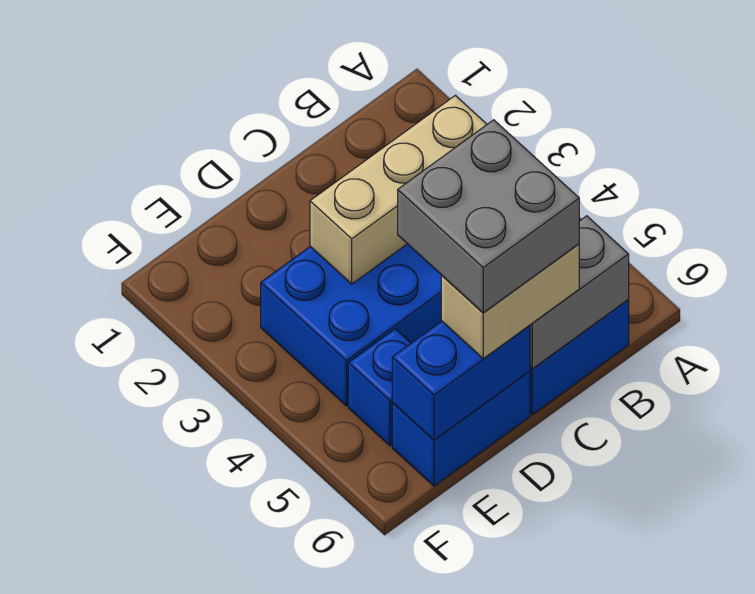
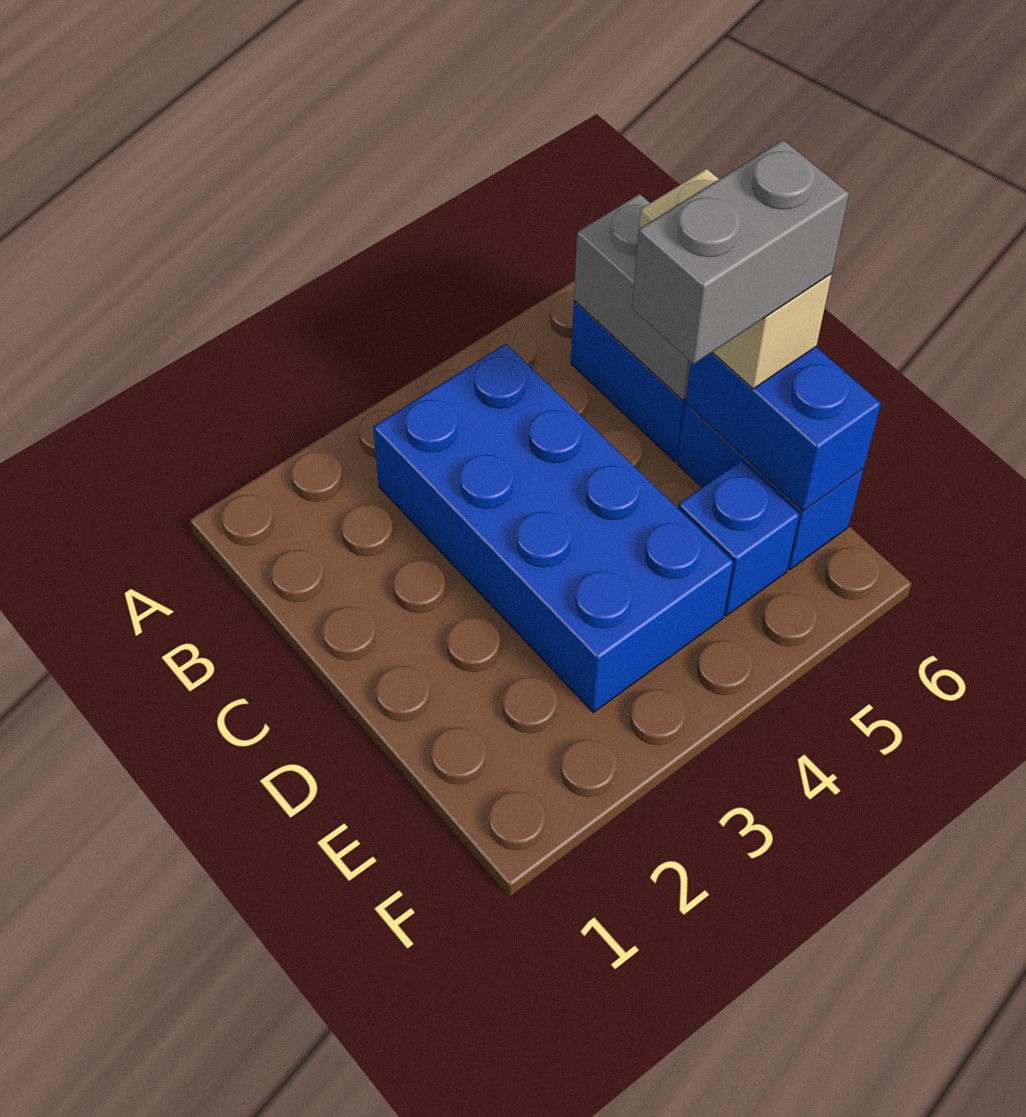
tan 1x3 brick [310,95,487,284] -> none
grey 2x2 brick [398,120,579,313] -> grey 1x2 brick [632,140,849,364]

